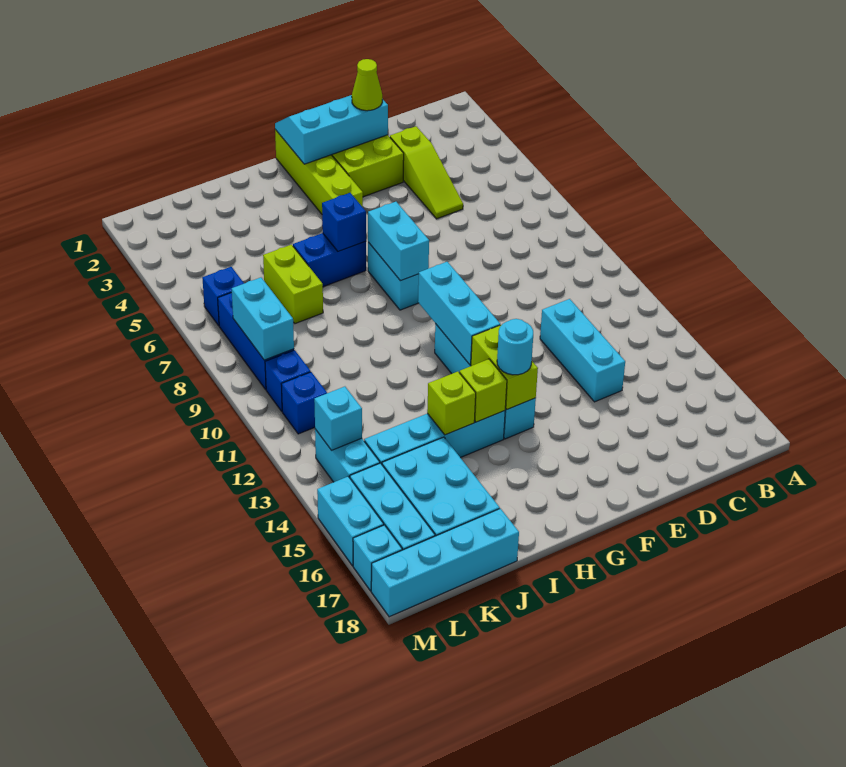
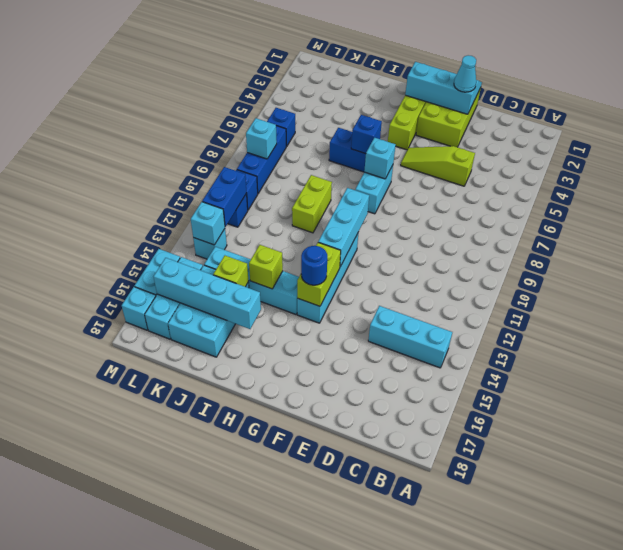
lime 1x3 slope [390,126,463,219] -> lime 1x3 slope turned to [401,146,475,186]
cyan 1x3 brick [540,299,625,402] -> cyan 1x3 brick turned to [368,306,452,368]
lime 1x1 cone [352,59,382,111] -> cyan 1x1 cone [454,55,476,92]
cyan 1x2 brick [368,202,429,281] -> cyan 1x1 brick [364,138,396,179]
cyan 1x1 round brick [497,319,533,375] -> blue 1x1 round brick [301,246,327,285]
lime 1x1 brick [459,359,507,422] -> lime 1x1 brick moved to [213,256,249,287]
lime 1x2 brick [263,245,323,324] -> lime 1x2 brick moved to [292,175,332,233]
cyan 1x4 brick [371,509,519,617] -> cyan 1x4 brick moved to [154,258,261,329]
cyan 1x2 brick [232,278,294,360] -> cyan 1x1 brick [246,118,277,159]
none -> blue 1x2 brick [202,167,247,227]
cyan 1x2 brick [315,429,380,482] -> cyan 1x1 brick [193,229,227,259]

